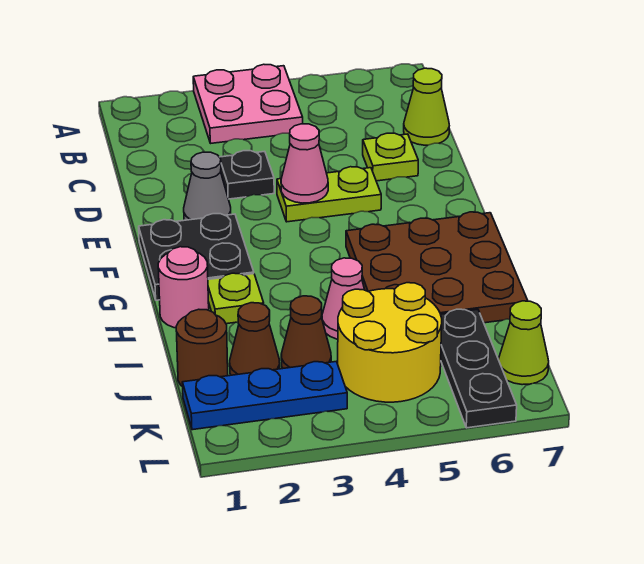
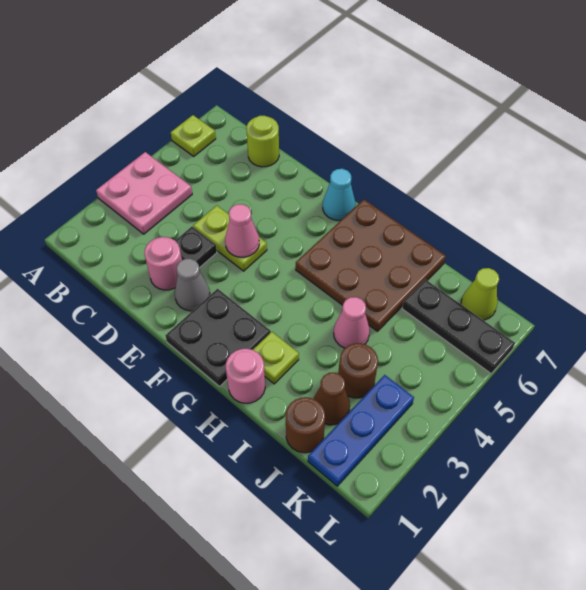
lime 1x1 cone [404,68,449,145] -> lime 1x1 round brick [246,116,279,167]
none -> pink 1x1 round brick [144,237,182,290]
lime 1x1 plate [363,133,418,181] -> lime 1x1 plate moved to [171,115,216,156]
lime 1x2 plate [277,167,381,222] -> lime 1x2 plate turned to [193,206,267,271]
none -> cyan 1x1 cone [323,169,355,221]
brown 1x1 cone [281,296,331,368] -> brown 1x1 round brick [338,343,378,398]
yellow 2x2 round brick [338,283,442,402] -> none

